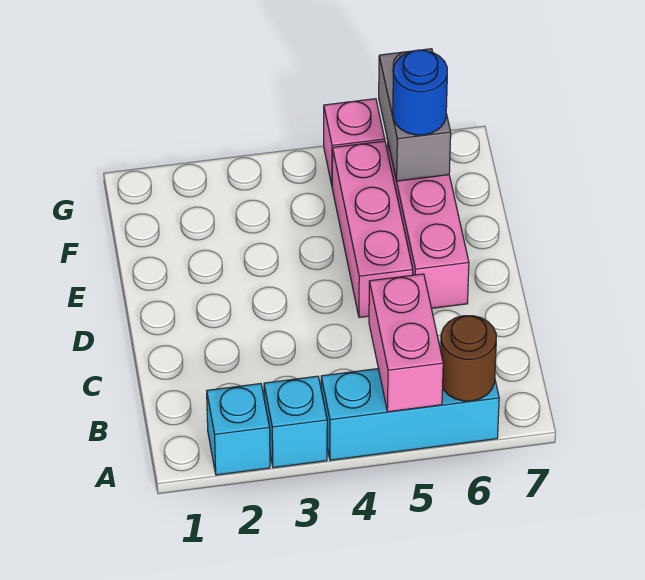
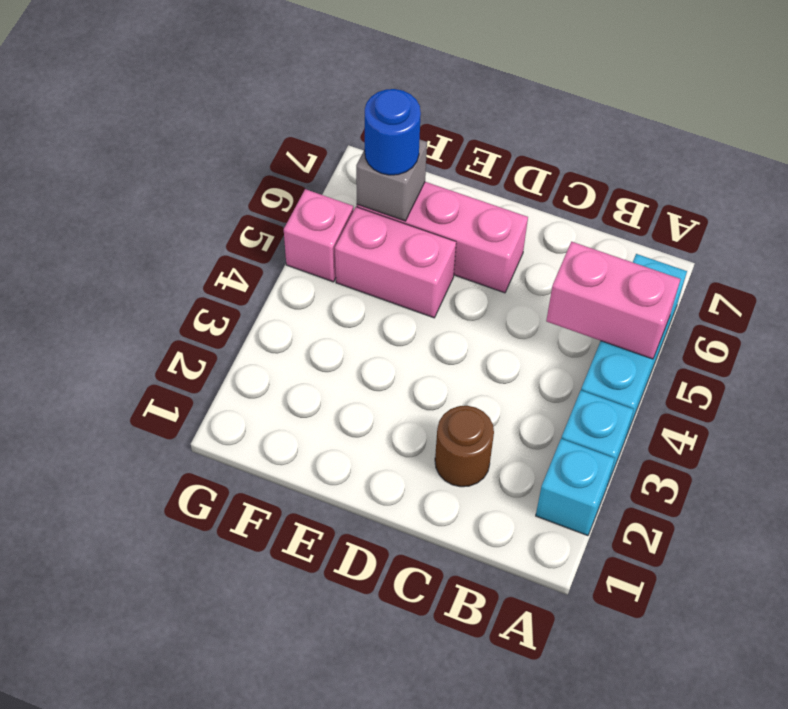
brown 1x1 round brick [441,316,496,401] -> brown 1x1 round brick moved to [435,406,494,487]
pink 1x3 brick [332,141,413,317] -> pink 1x2 brick [335,207,456,318]
grey 1x2 brick [379,49,451,181] -> grey 1x1 brick [356,140,427,221]

